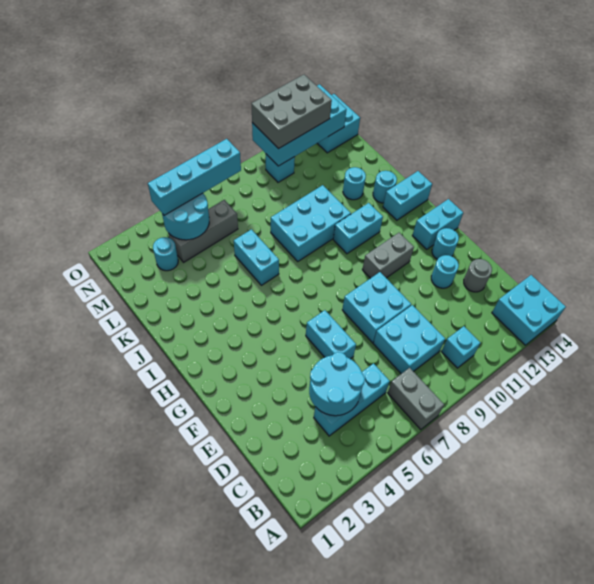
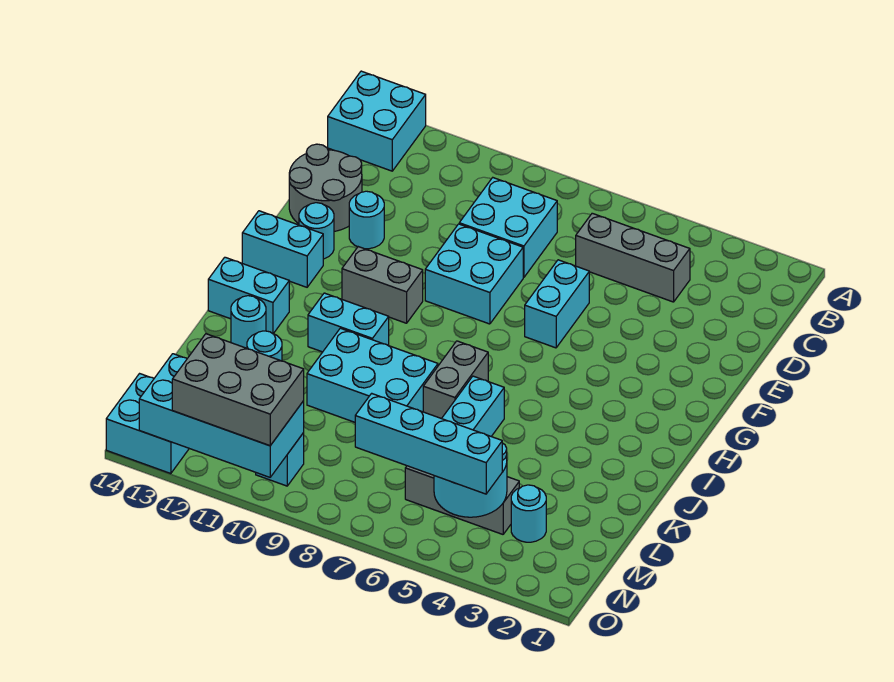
grey 1x2 brick [388,368,444,430] -> grey 1x2 brick moved to [423,341,488,419]
cyan 1x1 brick [441,326,480,368] -> none
cyan 1x3 brick [314,363,390,436] -> grey 1x3 brick [576,213,690,302]
cyan 2x2 round brick [309,352,365,416] -> none
grey 1x1 round brick [464,259,492,292] -> grey 2x2 round brick [289,144,362,231]

